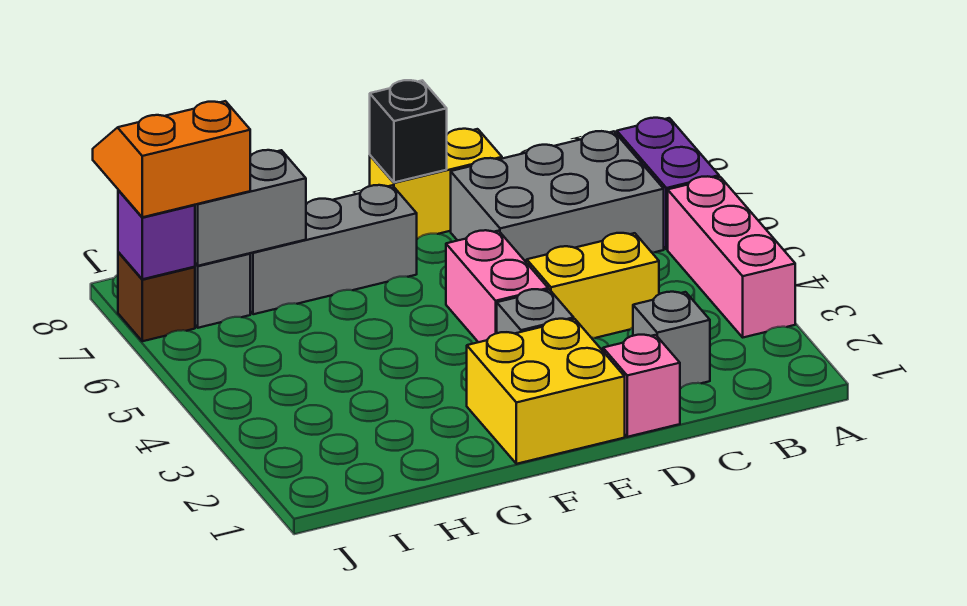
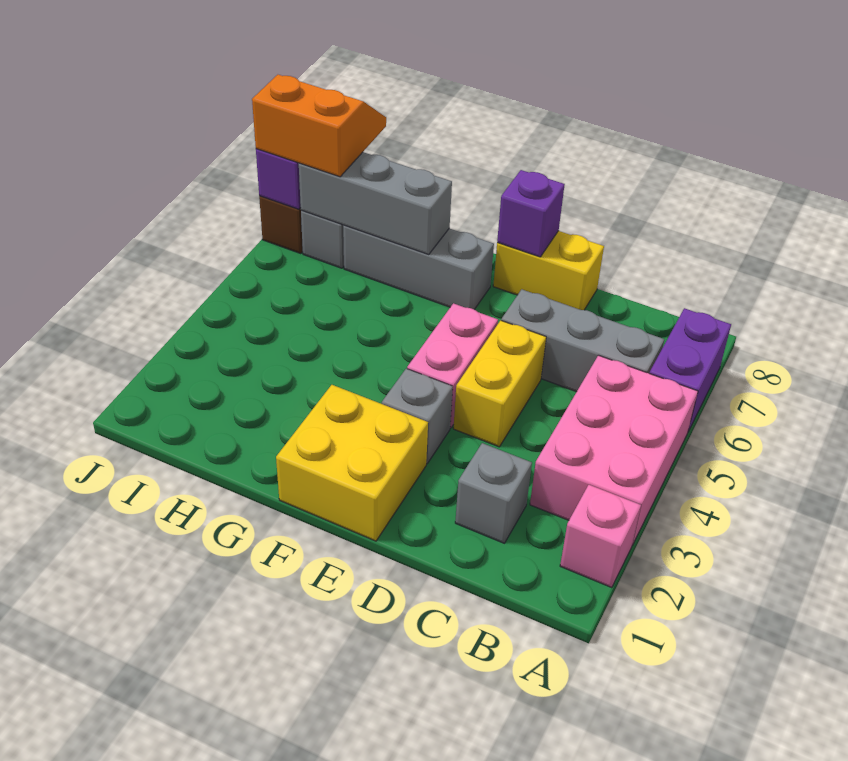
pink 1x3 brick [668,176,795,337] -> pink 2x3 brick [530,355,698,545]
grey 2x3 brick [451,131,664,263] -> grey 1x3 brick [501,289,664,392]
yellow 1x2 brick [527,233,659,338] -> yellow 1x2 brick turned to [453,320,546,447]
pink 1x1 brick [603,335,680,437] -> pink 1x1 brick moved to [560,485,641,588]
black 1x1 brick [370,80,447,182] -> purple 1x1 brick [497,170,565,257]
grey 1x2 brick [195,150,306,266] -> grey 1x3 brick [299,152,452,255]

